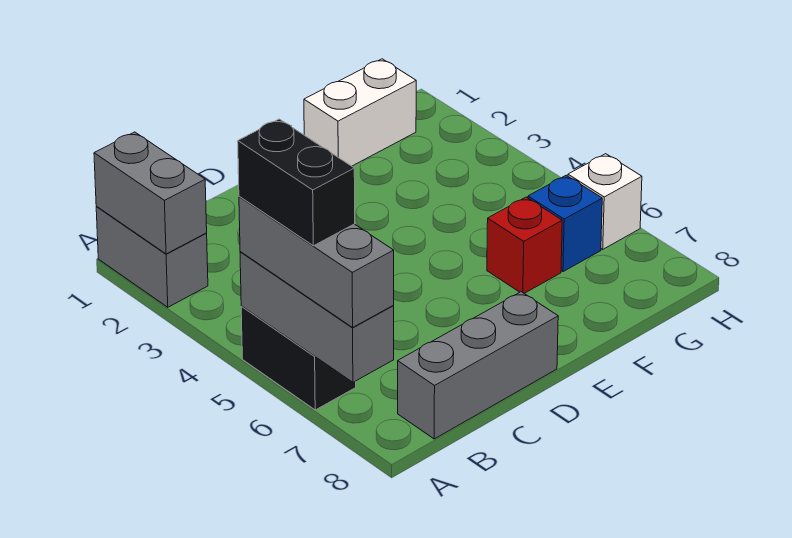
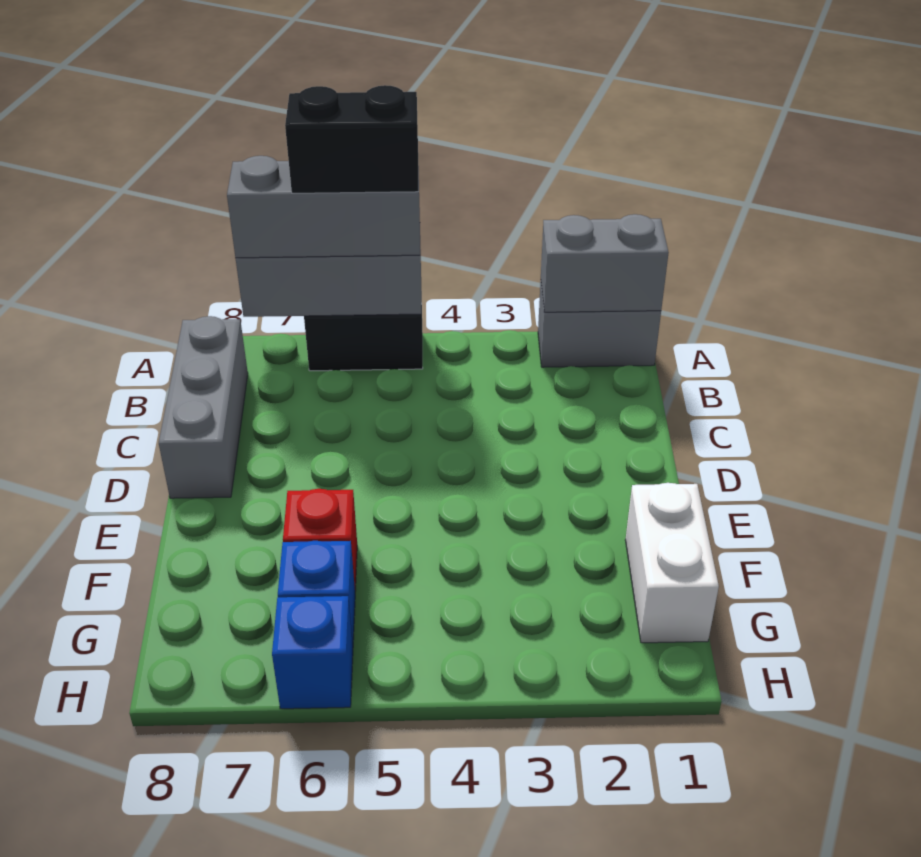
white 1x1 brick [568,154,642,249] -> blue 1x1 brick [272,596,353,709]

